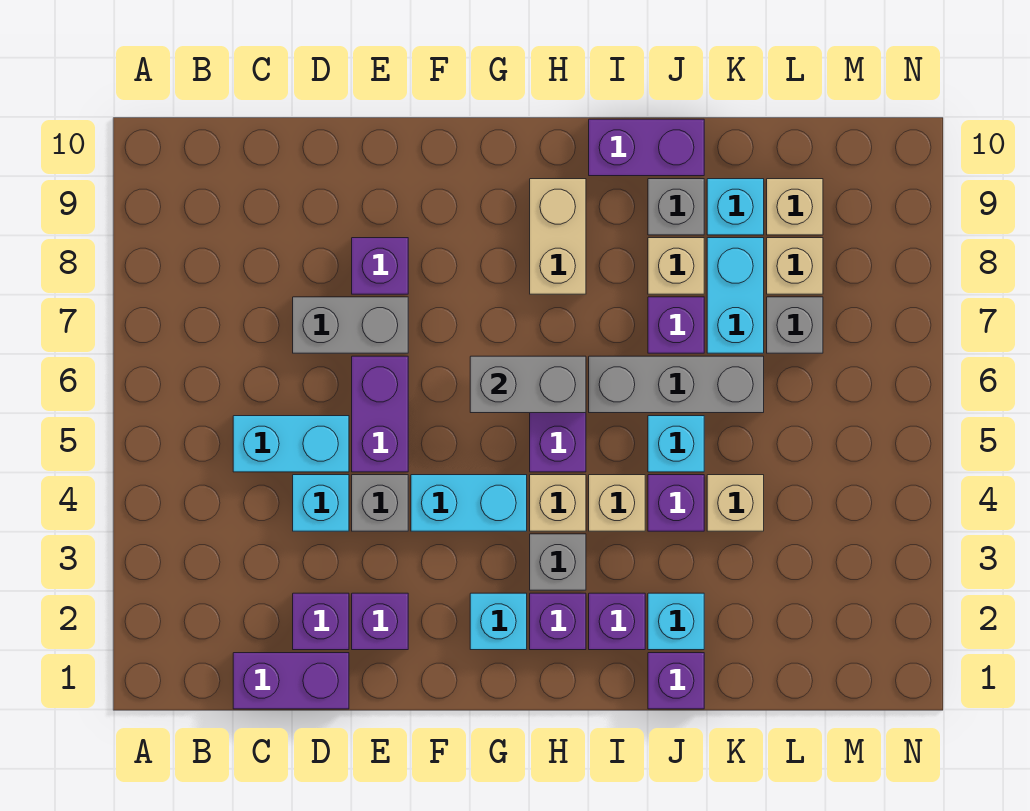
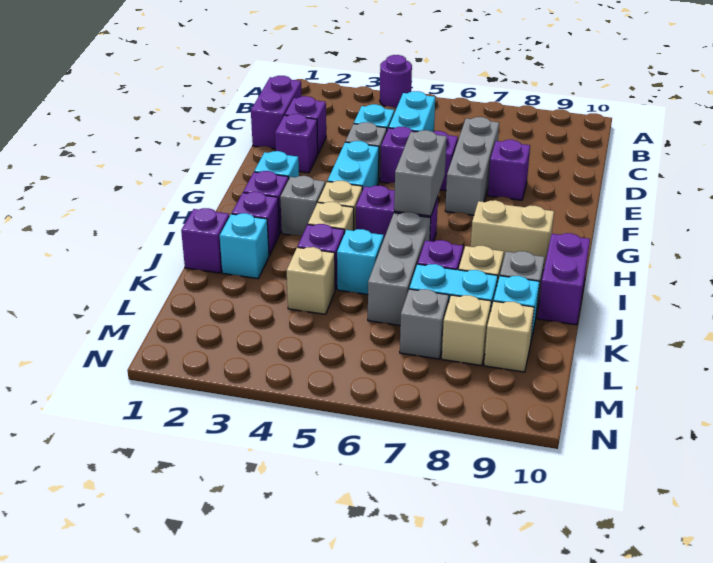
none -> purple 1x1 round brick [380,55,412,108]
grey 1x2 brick [293,297,408,353] -> grey 1x3 brick [445,117,499,215]

